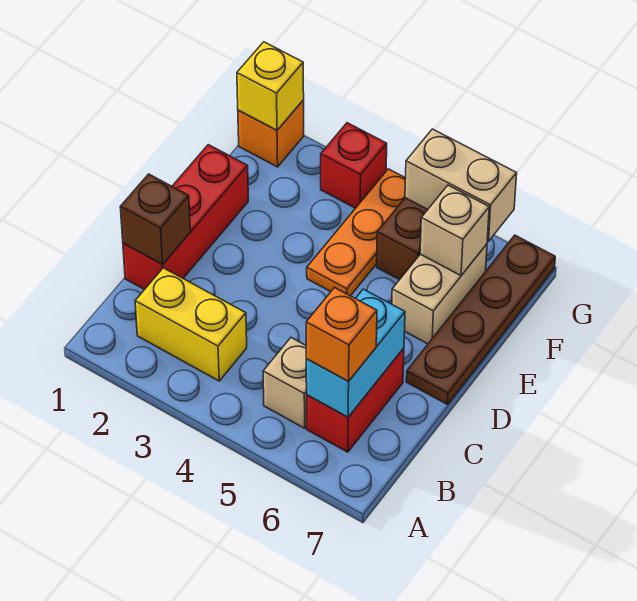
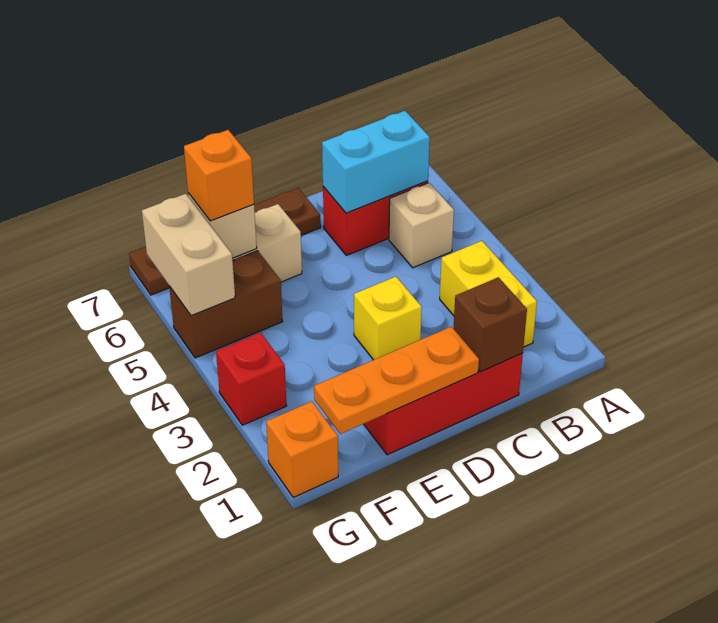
orange 1x1 brick [306,288,377,381] -> orange 1x1 brick moved to [184,130,254,221]
orange 1x3 plate [307,169,406,296] -> orange 1x3 plate moved to [314,327,479,434]
yellow 1x1 brick [237,42,304,130] -> yellow 1x1 brick moved to [354,277,422,360]

